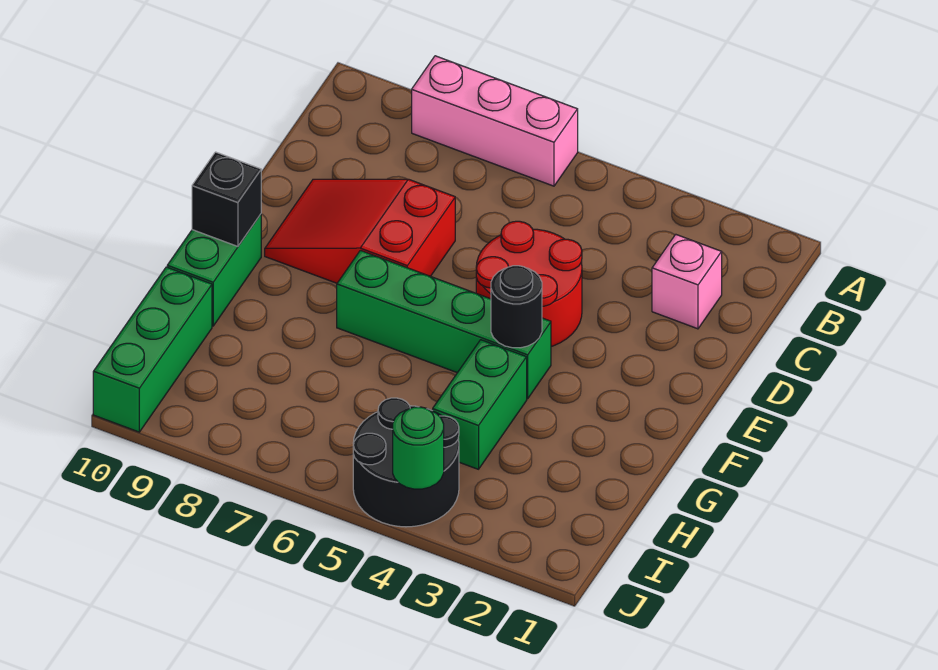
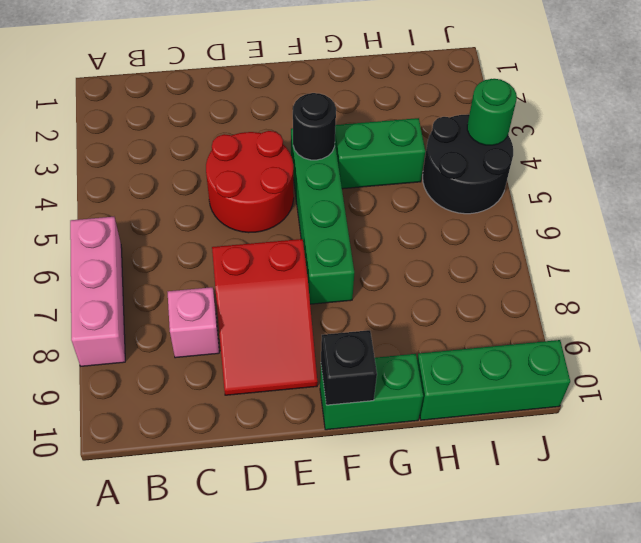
pink 1x1 brick [652,235,722,329] -> pink 1x1 brick moved to [168,287,219,358]

